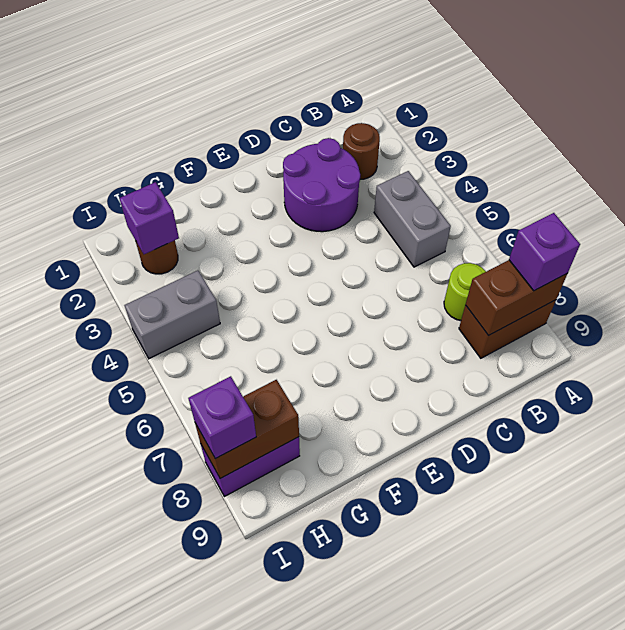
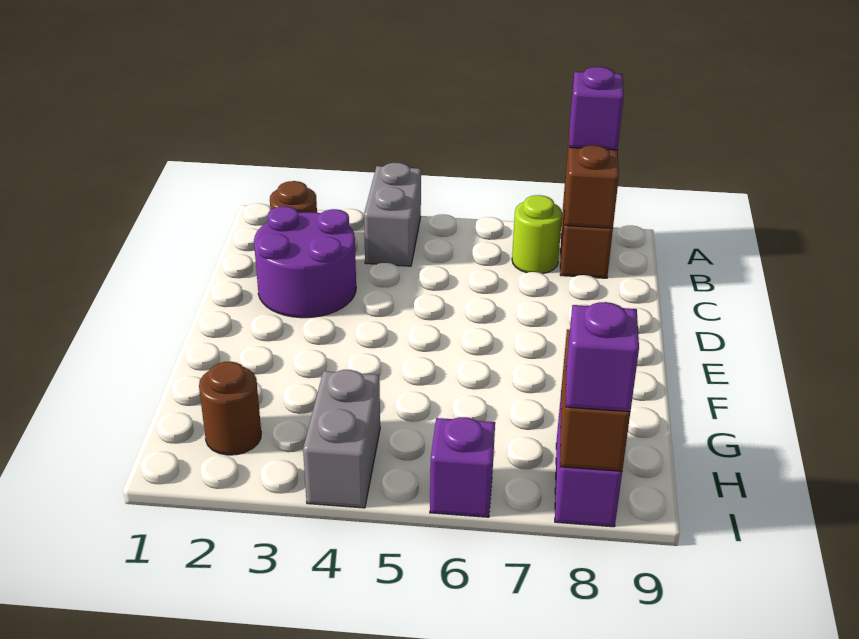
grey 1x2 brick [374,171,451,267] -> grey 1x2 brick turned to [364,163,421,266]
purple 1x1 brick [119,182,179,254] -> purple 1x1 brick moved to [430,417,495,517]

